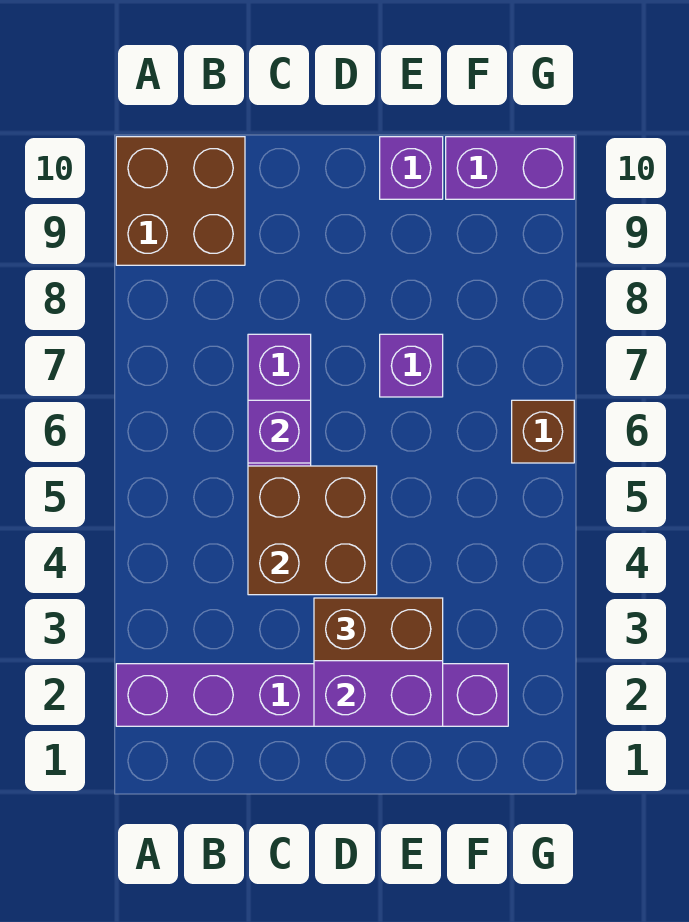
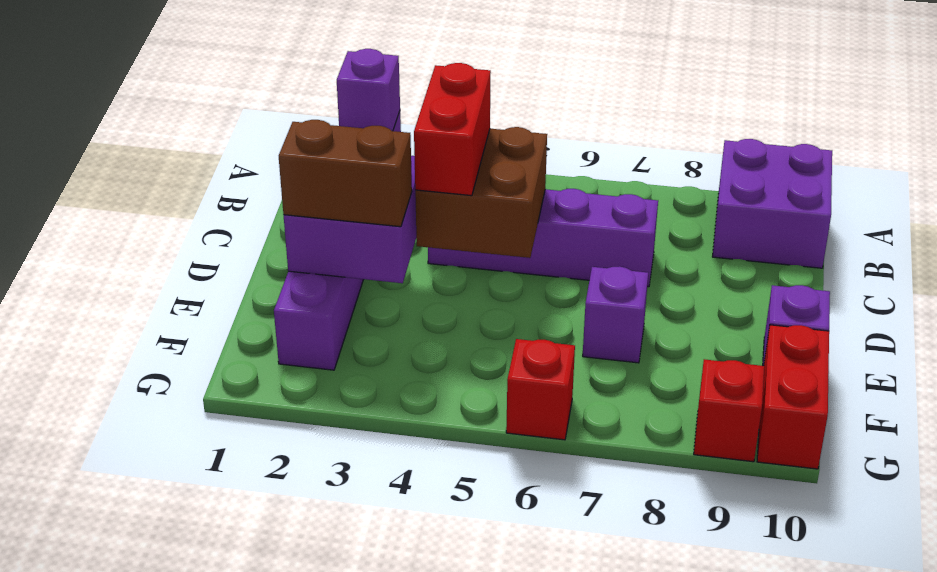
brown 2x2 brick [116,137,245,265] -> purple 2x2 brick [713,139,832,268]
none -> red 1x2 brick [414,63,491,196]
purple 1x1 brick [248,400,311,463] -> purple 1x1 brick moved to [337,49,400,131]
brown 1x2 brick [314,598,443,661] -> brown 1x2 brick turned to [279,120,412,227]
purple 1x2 brick [446,137,574,199] -> red 1x2 brick [757,325,829,469]
brown 1x1 brick [512,400,574,463] -> red 1x1 brick [506,339,575,440]
none -> red 1x1 brick [694,359,764,462]

